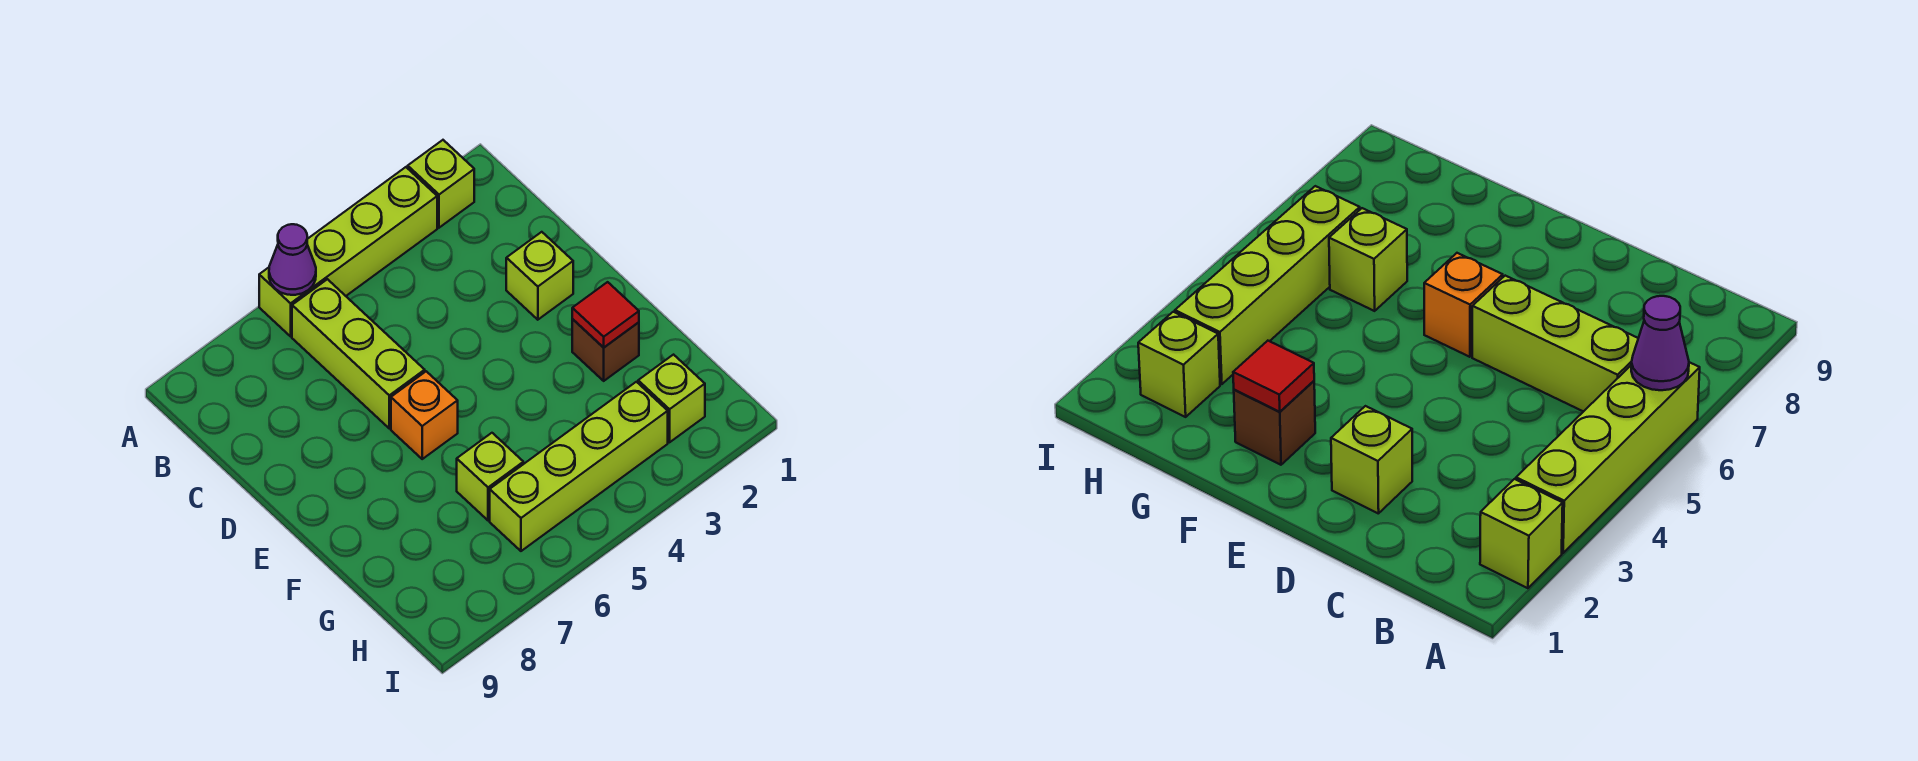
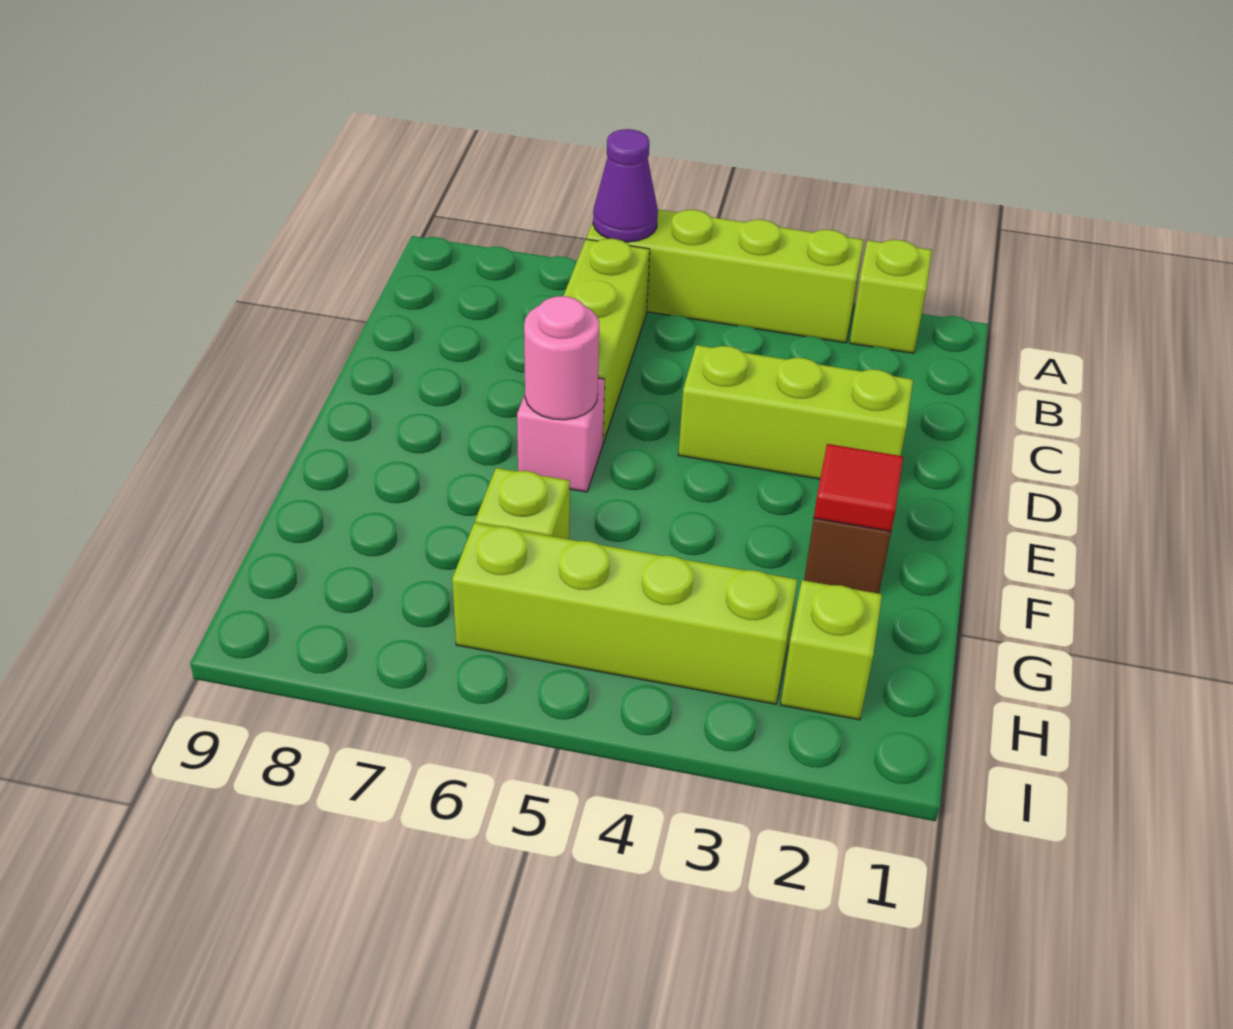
lime 1x1 brick [506,232,573,320] -> lime 1x3 brick [678,345,913,479]
orange 1x1 brick [391,371,458,459] -> pink 1x1 brick [517,378,605,492]
none -> pink 1x1 round brick [524,296,599,420]

